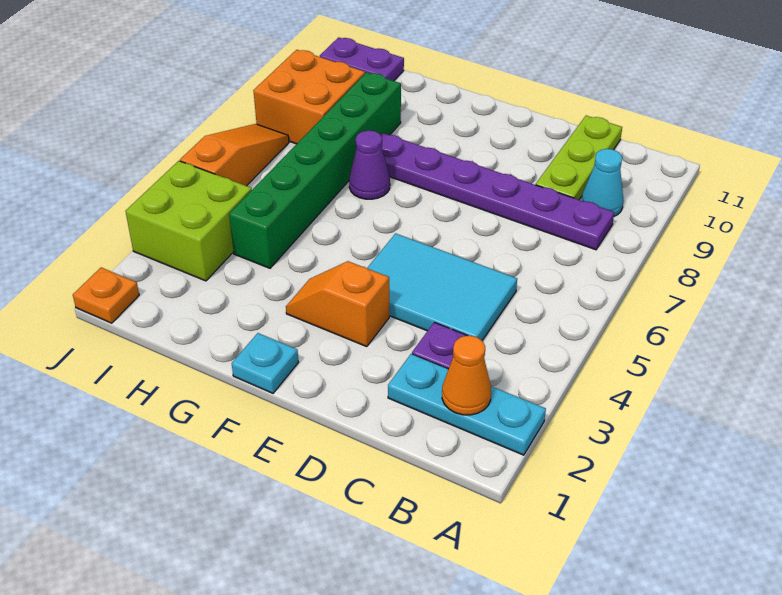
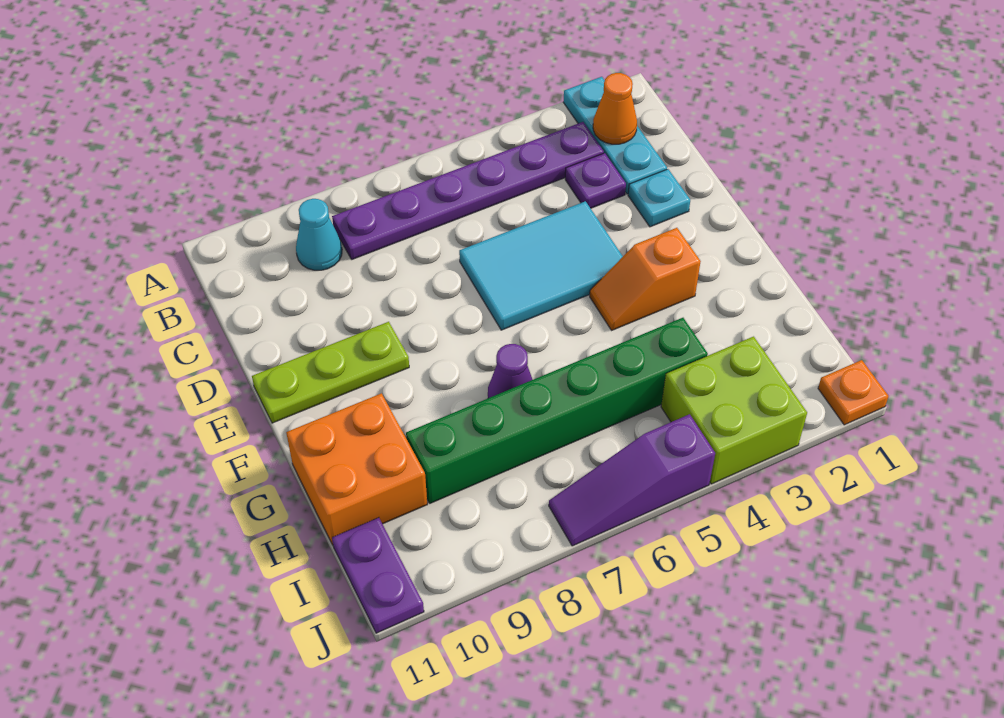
purple 1x6 plate [381,133,614,250] -> purple 1x6 plate turned to [332,122,604,259]
cyan 2x3 tile [367,233,517,340] -> cyan 2x3 tile turned to [459,201,623,330]
lime 1x3 plate [536,116,622,200] -> lime 1x3 plate moved to [252,322,409,423]
orange 1x2 slope [286,261,389,347] -> orange 1x2 slope turned to [590,228,701,330]
cyan 1x1 plate [232,333,299,393] -> cyan 1x1 plate moved to [628,169,690,227]
orange 2x2 brick [253,50,365,144] -> orange 2x2 brick moved to [286,393,427,545]
orange 1x3 slope [180,124,289,186] -> purple 1x3 slope [549,414,715,546]

